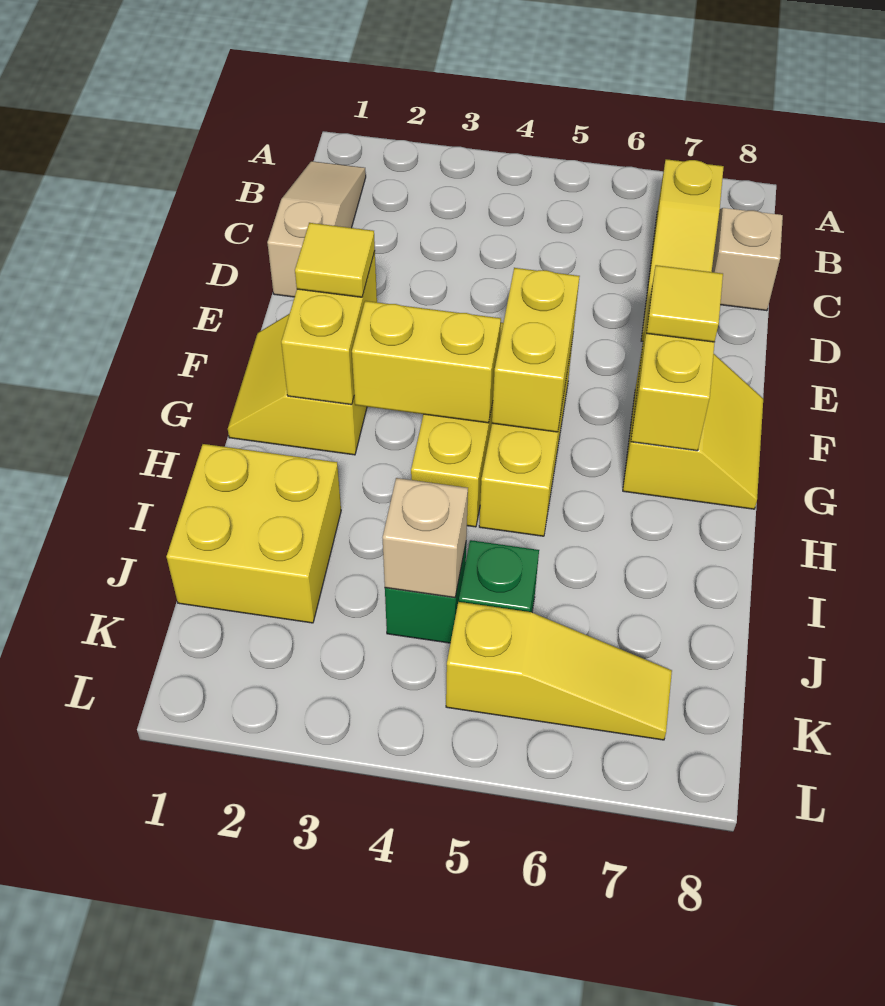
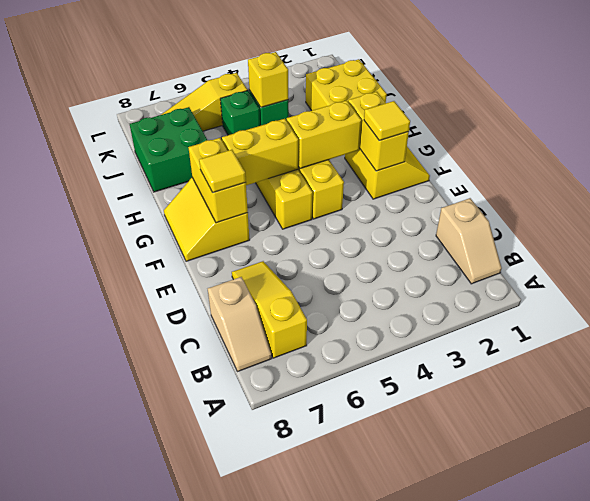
tan 1x3 slope [267,161,366,297] -> tan 1x2 slope [436,198,502,284]
yellow 1x2 brick [492,268,580,432] -> yellow 1x2 brick turned to [222,119,298,185]
none -> green 2x2 brick [130,107,207,192]
tan 1x1 brick [383,478,468,598] -> yellow 1x1 brick [248,52,288,107]

